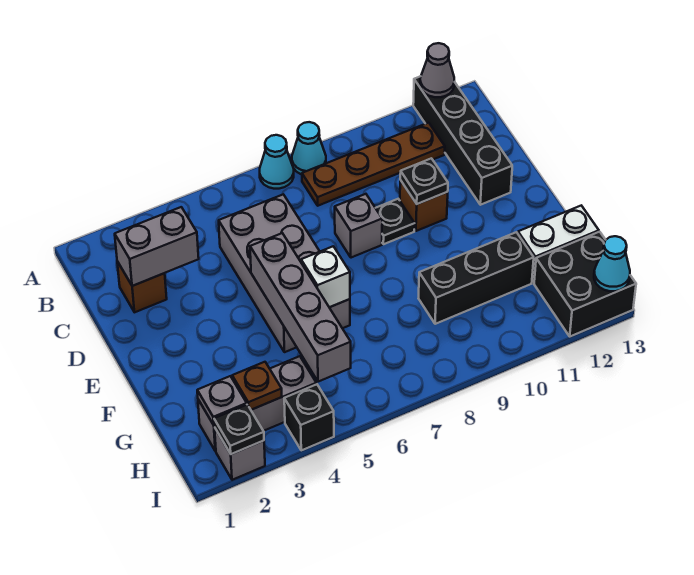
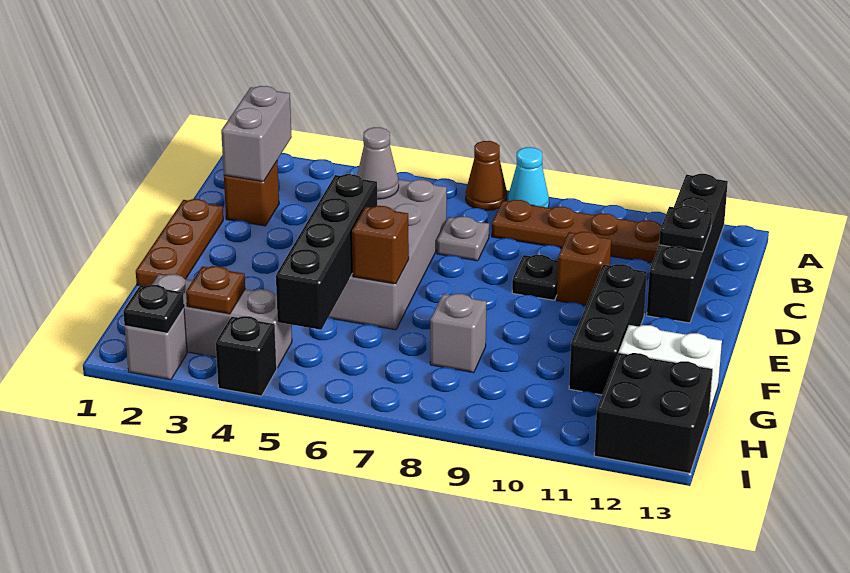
cyan 1x1 cone [260,135,294,189] -> brown 1x1 cone [466,141,507,210]
grey 1x1 cone [420,43,454,97] -> grey 1x1 cone moved to [357,127,399,199]
grey 1x2 brick [115,207,199,286] -> grey 1x2 brick turned to [221,86,292,182]
none -> brown 1x3 plate [136,199,223,286]
grey 1x1 brick [335,194,382,258] -> grey 1x1 brick moved to [430,294,486,373]
black 1x1 plate [400,158,448,204] -> black 1x1 plate moved to [659,206,712,252]
grey 1x4 brick [250,233,351,382] -> black 1x4 brick [276,174,377,330]
white 1x1 brick [301,246,350,307] -> brown 1x1 brick [352,206,409,284]
black 1x3 brick [419,232,534,324] -> black 1x3 brick turned to [569,264,647,395]
grey 1x1 plate [197,376,247,425] -> grey 1x1 plate moved to [437,217,489,261]
cyan 1x1 cone [594,236,630,291] -> none

